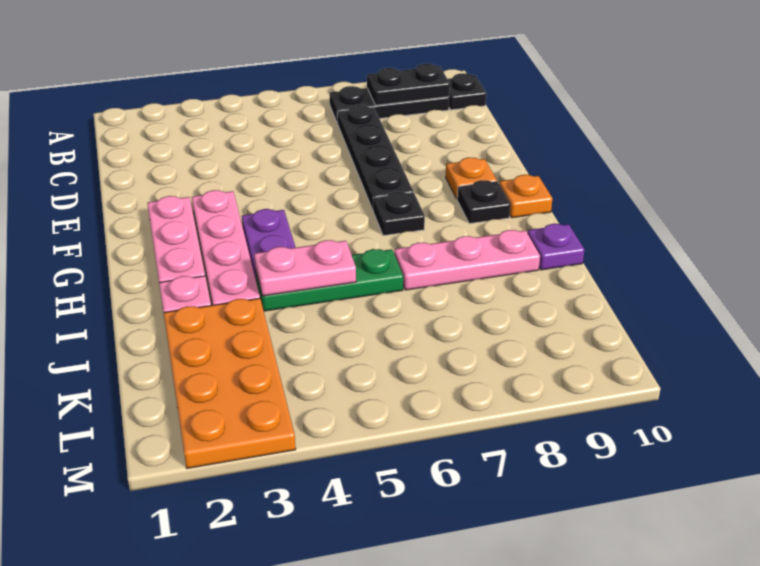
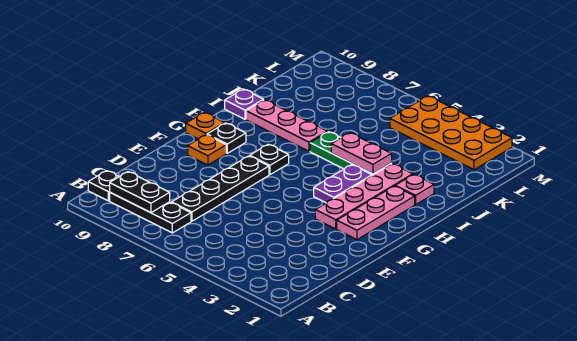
orange 2x4 plate [164,298,296,468] -> orange 2x4 plate turned to [390,96,512,170]

